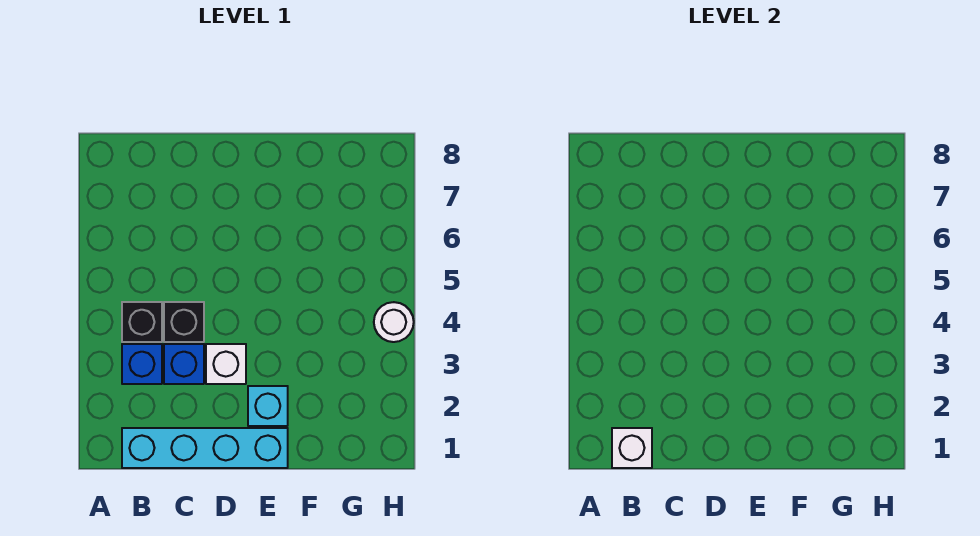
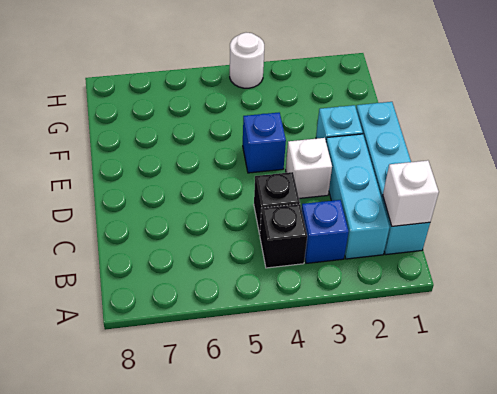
none -> cyan 1x3 brick [326,134,390,259]
blue 1x1 brick [164,344,204,384] -> blue 1x1 brick moved to [243,113,286,173]

